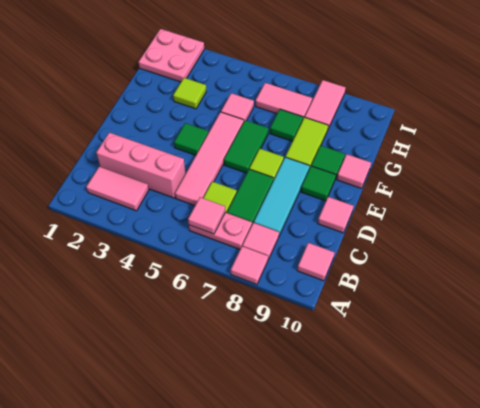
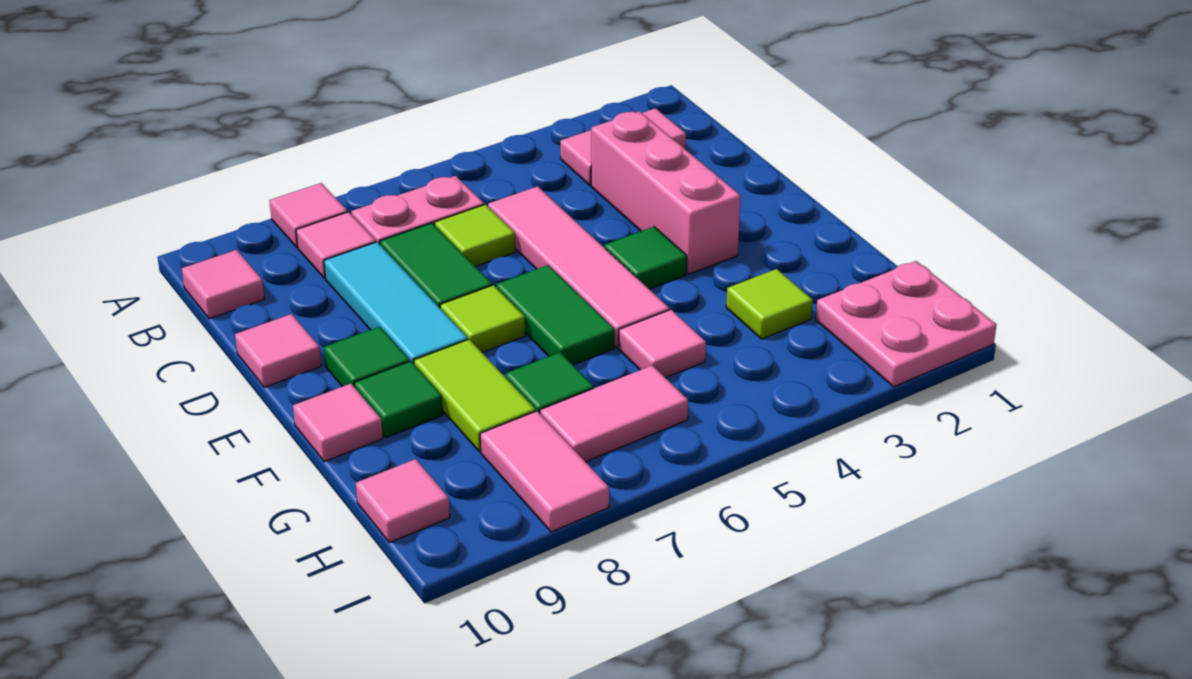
pink 1x1 tile [188,197,225,234] -> pink 1x1 tile moved to [356,459,450,543]
pink 1x3 brick [96,133,186,198] -> pink 1x3 brick turned to [591,111,741,274]

